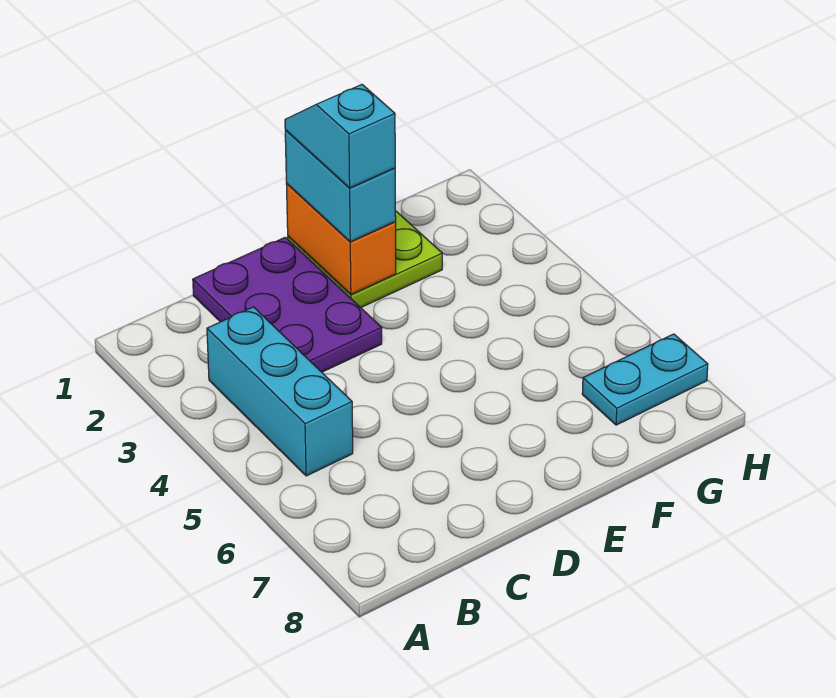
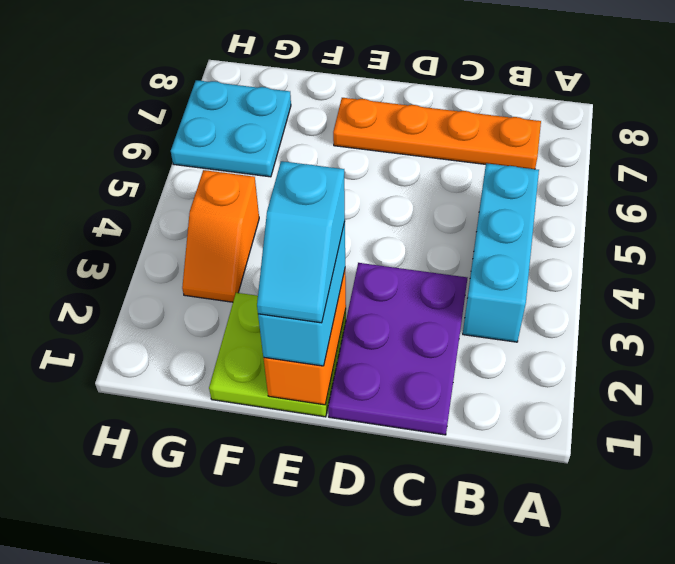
none -> orange 1x4 plate [333,98,541,169]
none -> orange 1x2 slope [182,170,259,302]
cyan 1x2 plate [582,334,708,425] -> cyan 2x2 plate [171,80,291,177]

